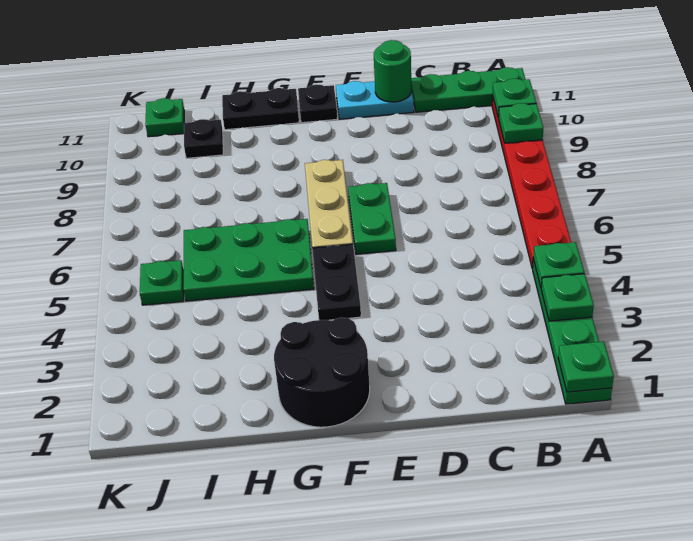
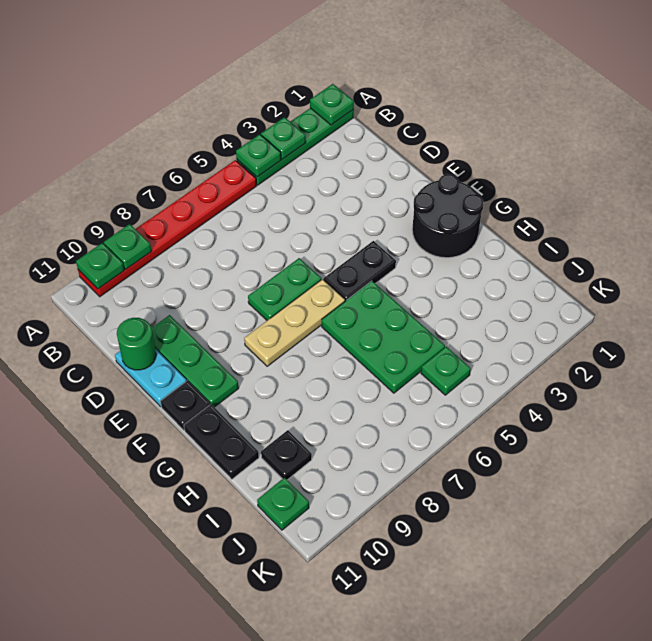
green 1x3 plate [411,67,526,112] -> green 1x3 plate moved to [151,315,239,407]

